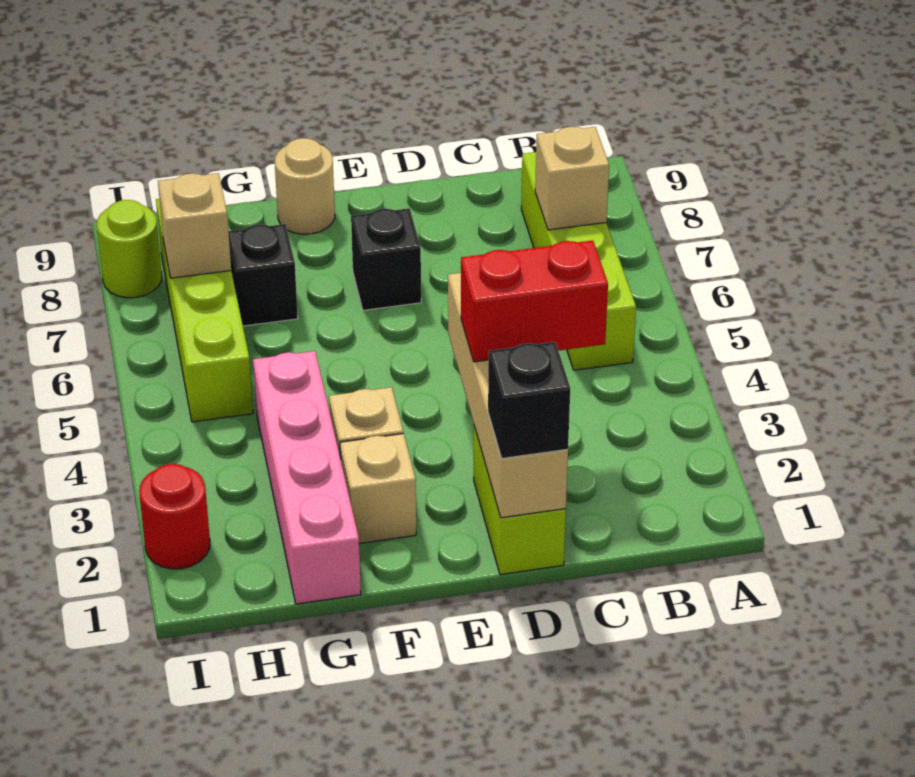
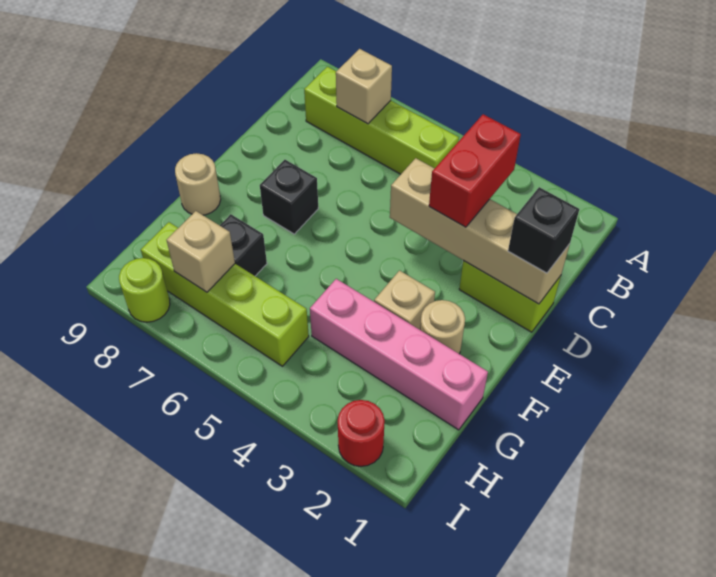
tan 1x1 brick [340,434,416,543] -> tan 1x1 round brick [420,300,465,354]

